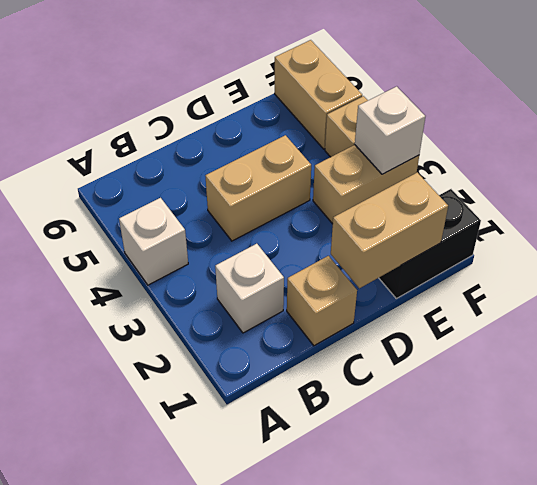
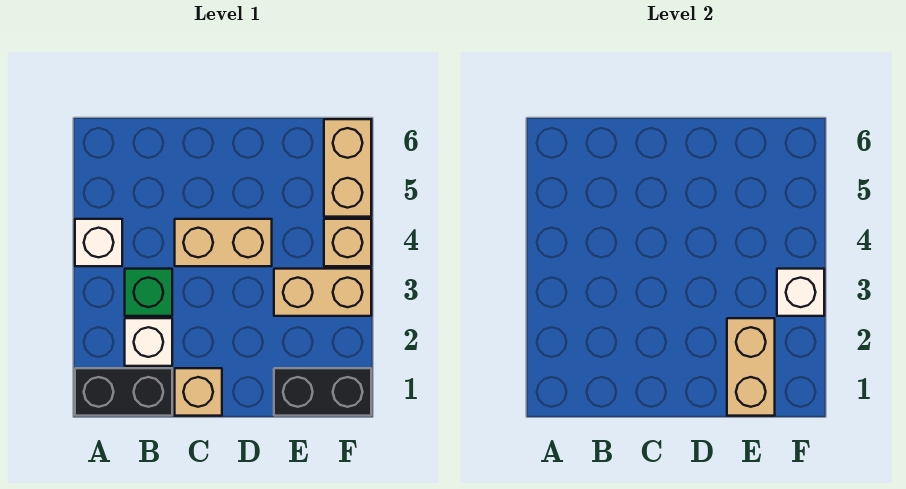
none -> black 1x2 brick [75,368,172,416]
none -> green 1x1 brick [125,269,172,316]
tan 1x2 brick [331,172,448,288] -> tan 1x2 brick turned to [727,318,775,416]

